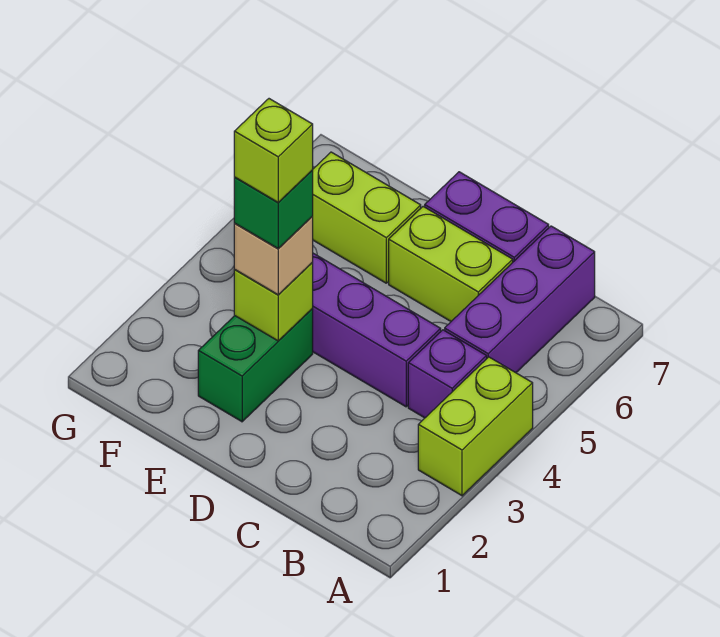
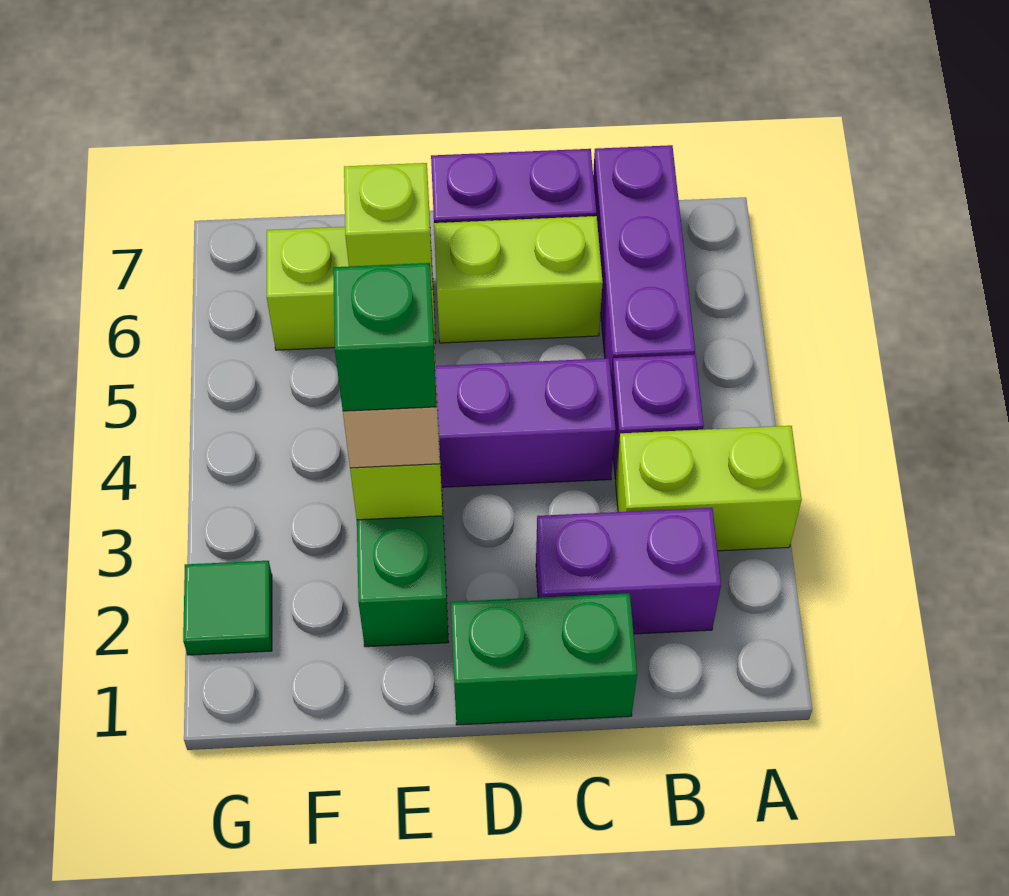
lime 1x2 brick [418,357,533,496] -> lime 1x2 brick turned to [616,426,802,551]
none -> purple 1x2 brick [536,508,721,634]
none -> green 1x2 brick [451,593,637,725]
lime 1x1 brick [234,99,313,202] -> lime 1x1 brick moved to [344,163,433,289]
none -> green 1x1 tile [183,561,272,655]

